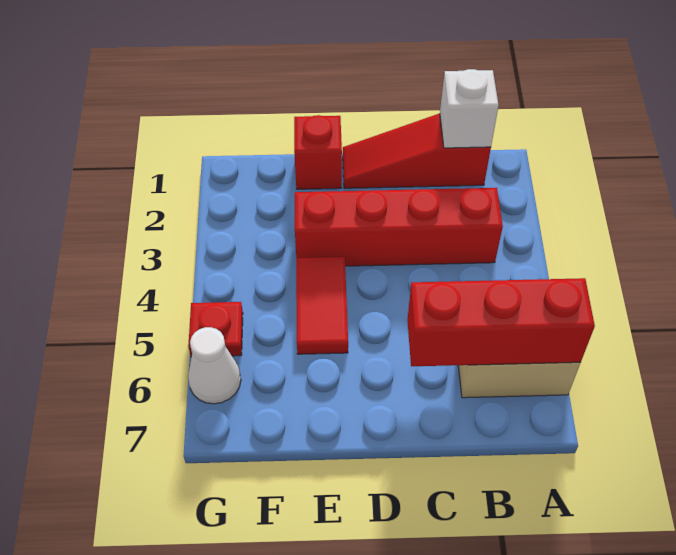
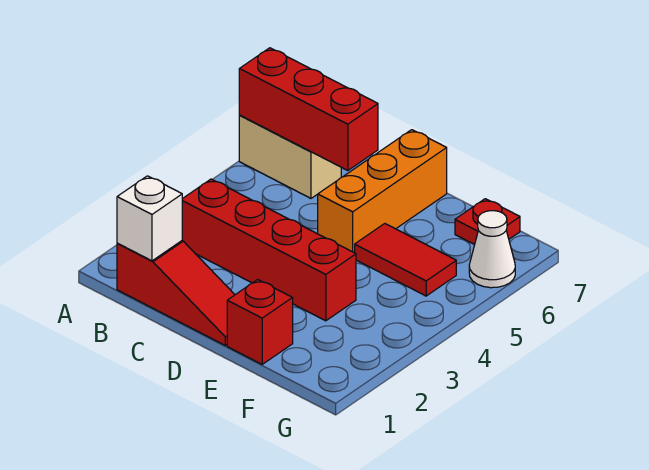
none -> orange 1x3 brick [318,130,447,253]
red 1x2 tile [296,257,348,354] -> red 1x2 tile turned to [355,224,456,296]
red 1x1 plate [188,302,243,357] -> red 1x1 plate moved to [455,199,520,245]

